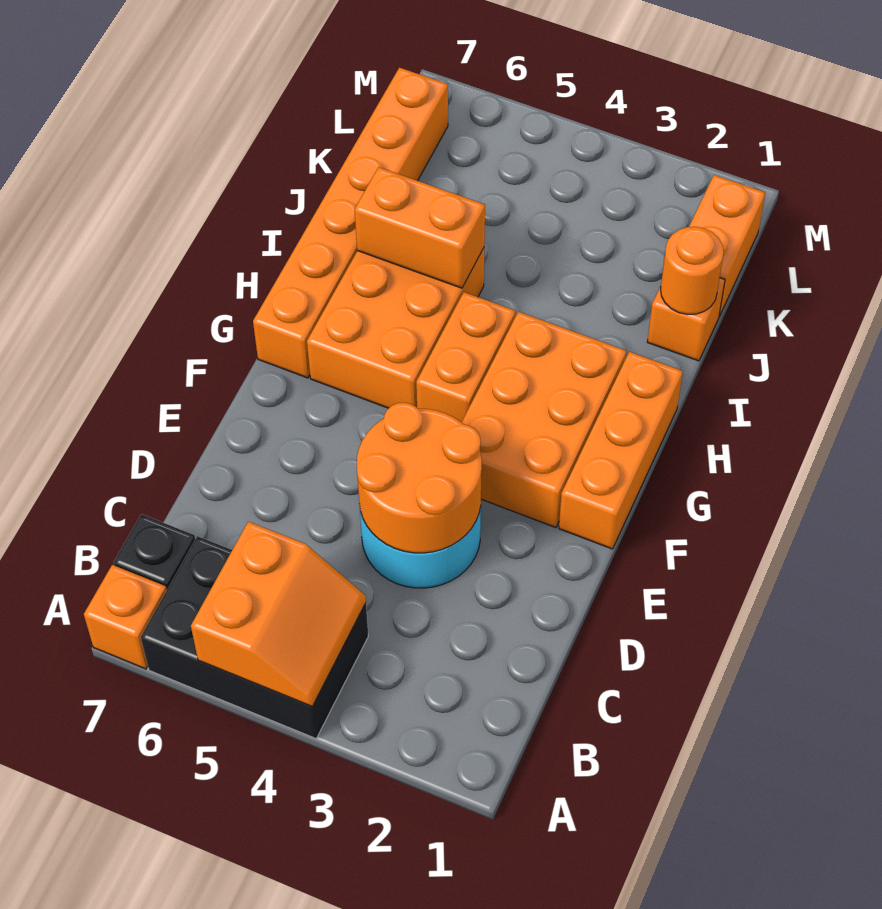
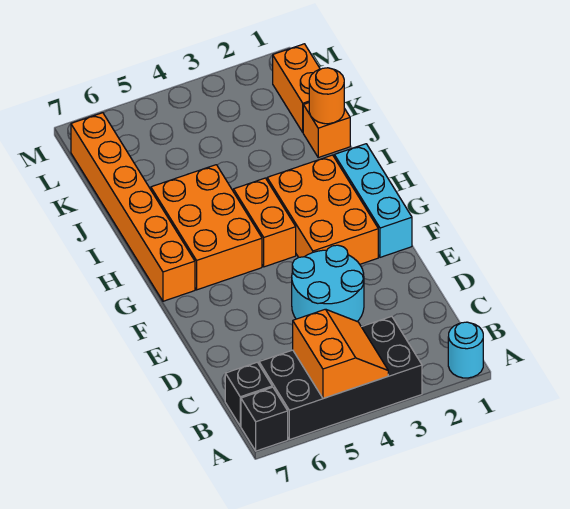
none -> cyan 1x1 round brick [448,322,483,378]
black 2x3 brick [141,536,368,738] -> black 2x4 brick [259,316,422,440]
orange 1x1 brick [84,565,167,669] -> black 1x1 brick [241,387,288,451]
orange 2x2 round brick [357,402,482,553] -> none
orange 1x3 brick [559,352,683,549] -> cyan 1x3 brick [334,144,412,257]
orange 1x2 brick [355,167,485,288] -> none

